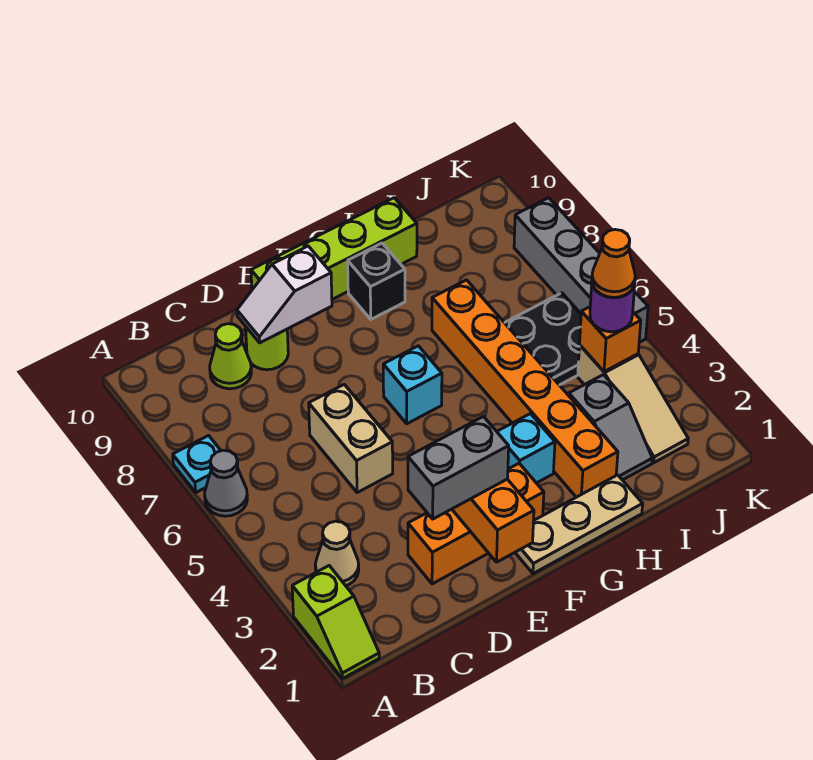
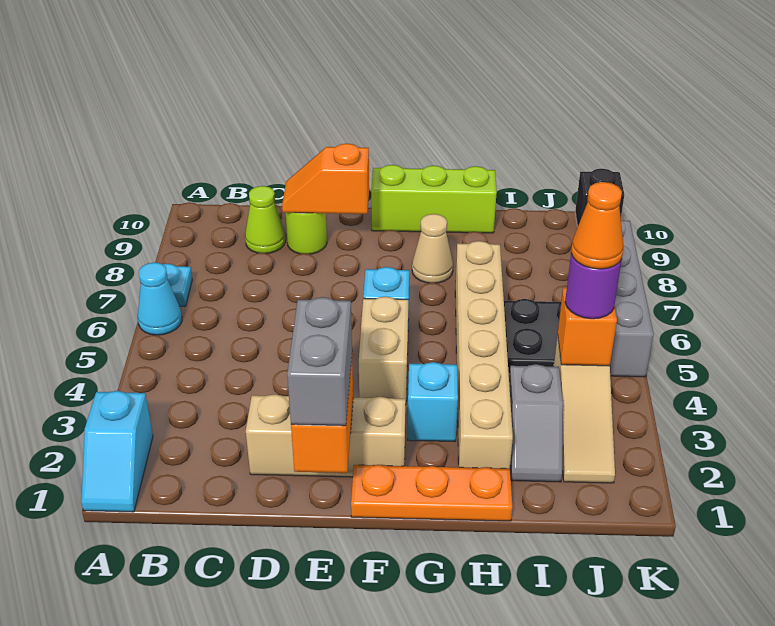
lime 1x2 slope [292,566,379,679] -> cyan 1x2 slope [81,391,153,512]
grey 1x1 cone [205,450,247,516] -> cyan 1x1 cone [138,263,182,335]
tan 1x1 cone [315,521,359,586] -> tan 1x1 cone moved to [412,214,453,283]
orange 1x3 brick [408,463,544,584] -> tan 1x3 brick [246,394,406,477]
grey 1x2 brick [408,417,509,519] -> grey 1x2 brick turned to [287,297,352,426]
tan 1x2 brick [309,384,393,493] -> tan 1x2 brick moved to [359,296,408,405]
white 1x2 slope [237,246,332,343] -> orange 1x2 slope [282,143,369,214]
lime 1x4 brick [251,198,417,299] -> lime 1x3 brick [371,165,497,233]
tan 1x3 plate [515,475,643,574] -> orange 1x3 plate [351,465,512,521]
black 1x1 brick [348,243,405,319] -> black 1x1 brick moved to [575,168,624,227]
orange 1x6 brick [432,280,618,497] -> tan 1x6 brick [455,241,513,469]

